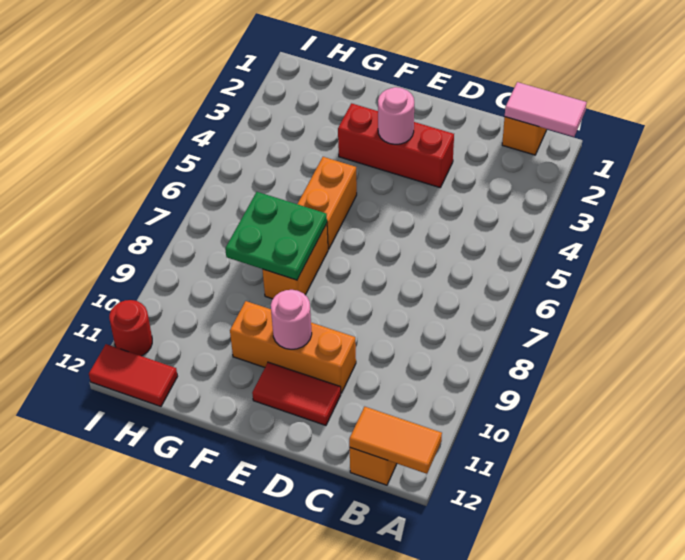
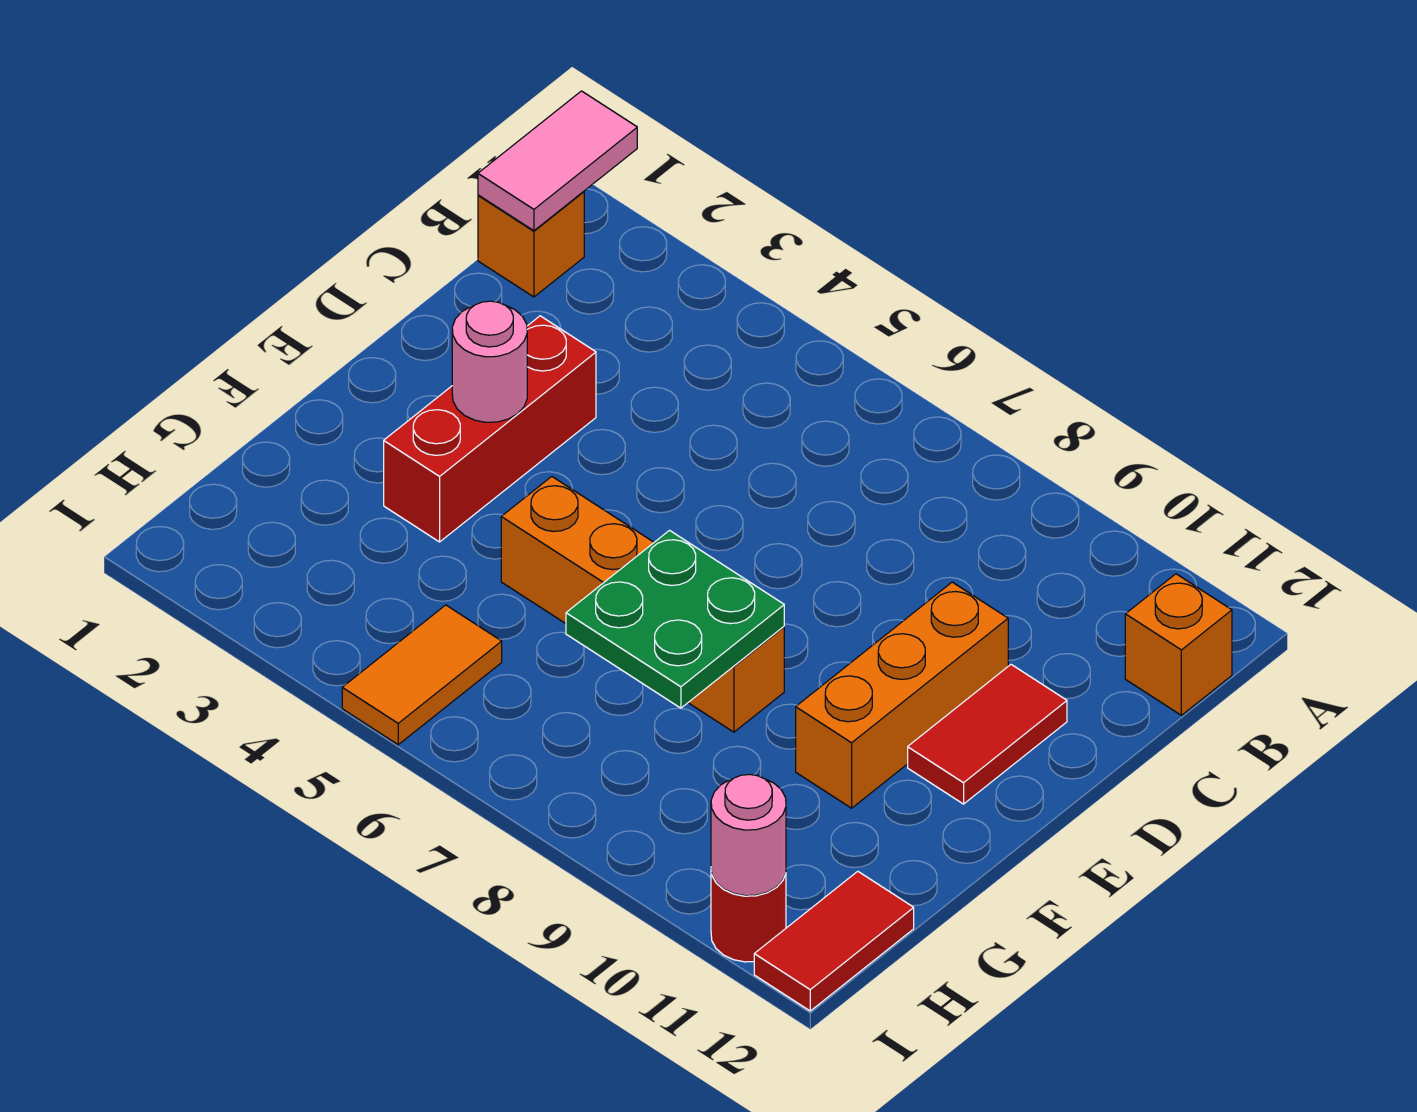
orange 1x2 tile [349,407,442,474] -> orange 1x2 tile moved to [342,605,502,745]
pink 1x1 round brick [271,290,312,349] -> pink 1x1 round brick moved to [711,774,786,896]

